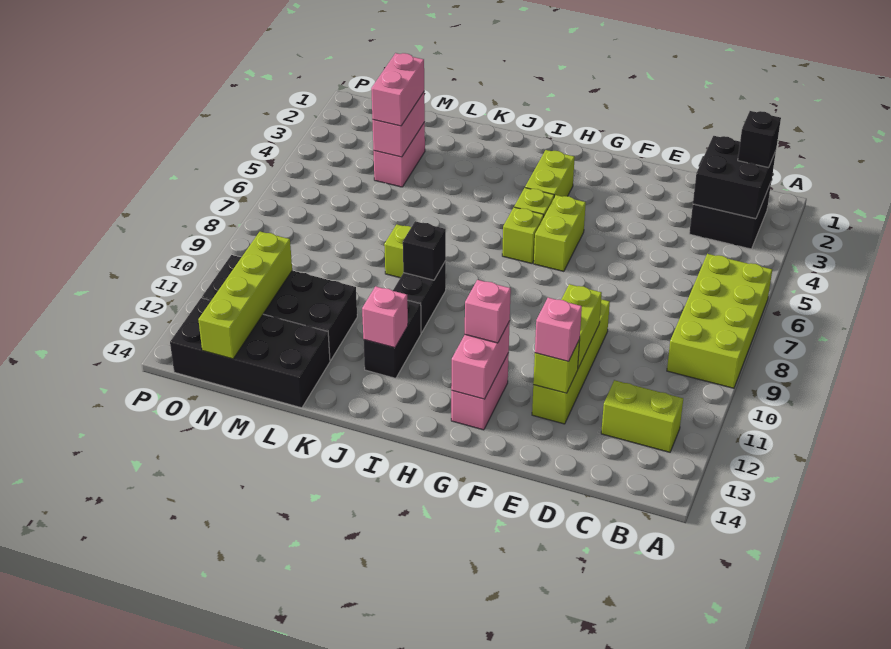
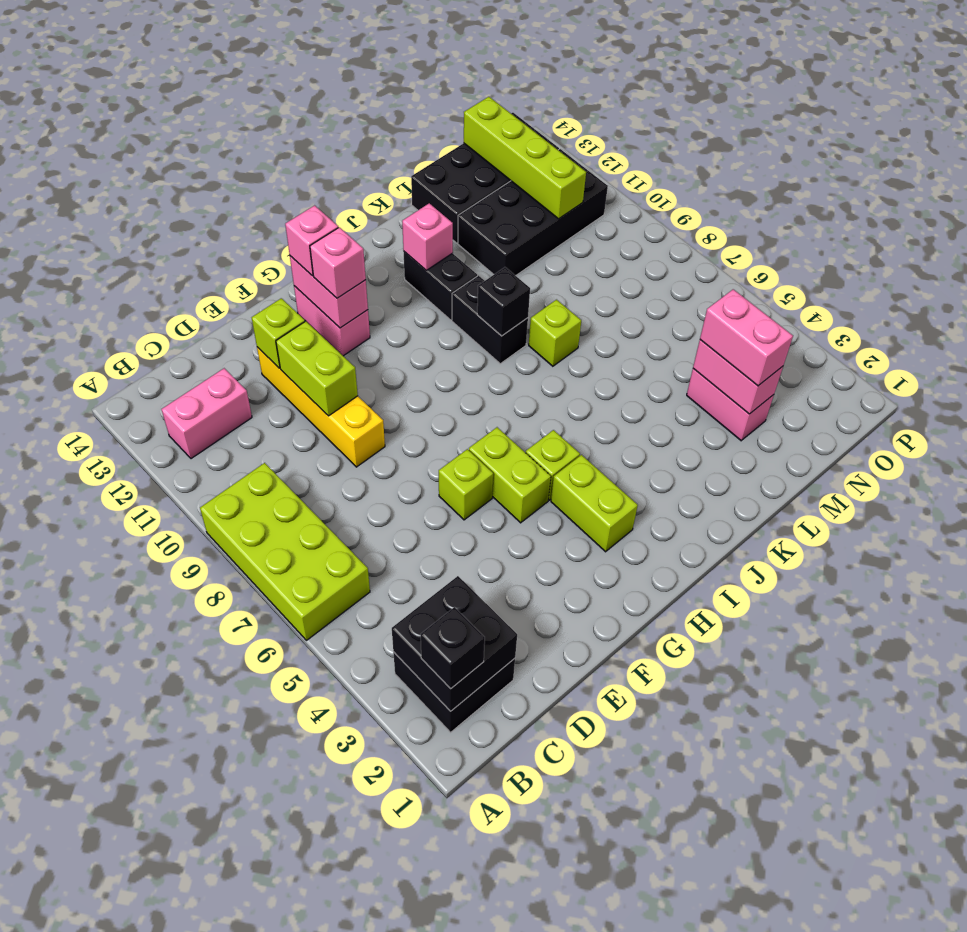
lime 1x2 brick [601,380,683,452] -> pink 1x2 brick [162,368,252,459]
lime 1x4 brick [532,299,610,424] -> yellow 1x4 brick [257,347,385,467]
pink 1x1 brick [535,298,582,361] -> pink 1x1 brick moved to [285,206,338,276]
lime 1x1 brick [502,207,544,264] -> lime 1x1 brick moved to [439,449,493,520]

